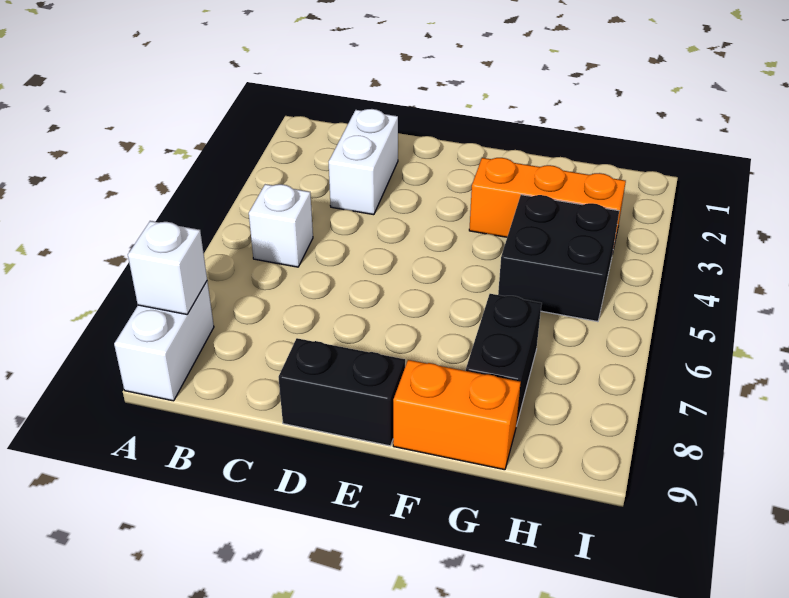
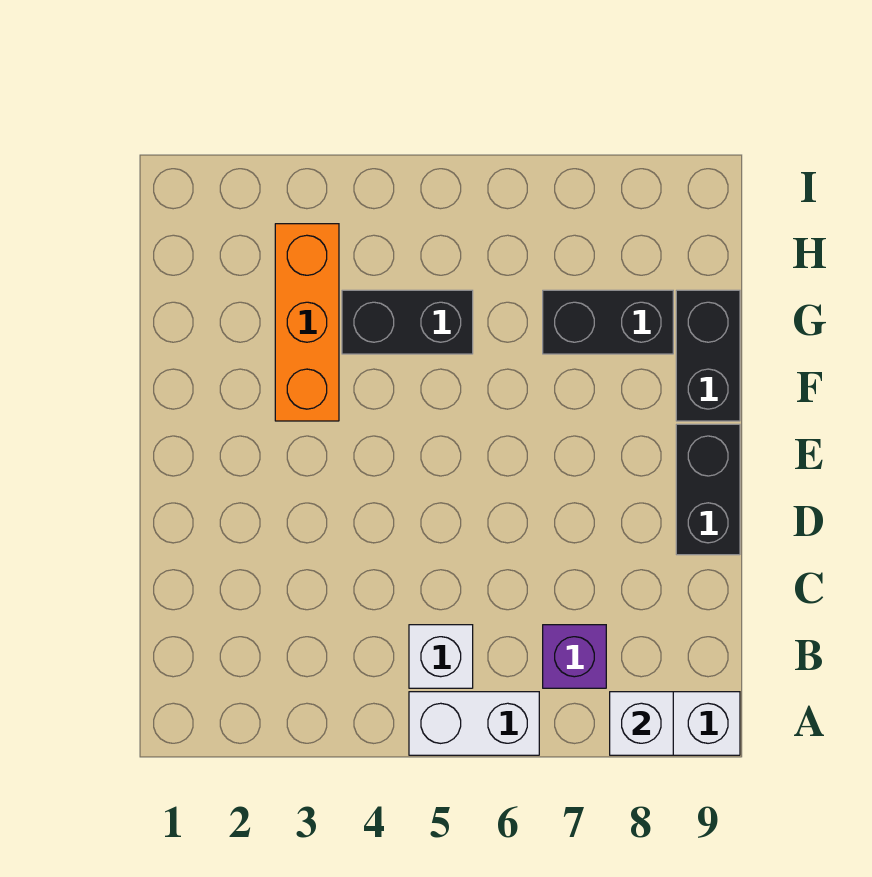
none -> purple 1x1 brick [543,625,606,688]
white 1x2 brick [329,109,398,215] -> white 1x2 brick moved to [409,692,539,755]
orange 1x2 brick [393,360,521,470] -> black 1x2 brick [676,290,740,421]
black 2x2 brick [498,195,619,322] -> black 1x2 brick [342,290,473,354]

